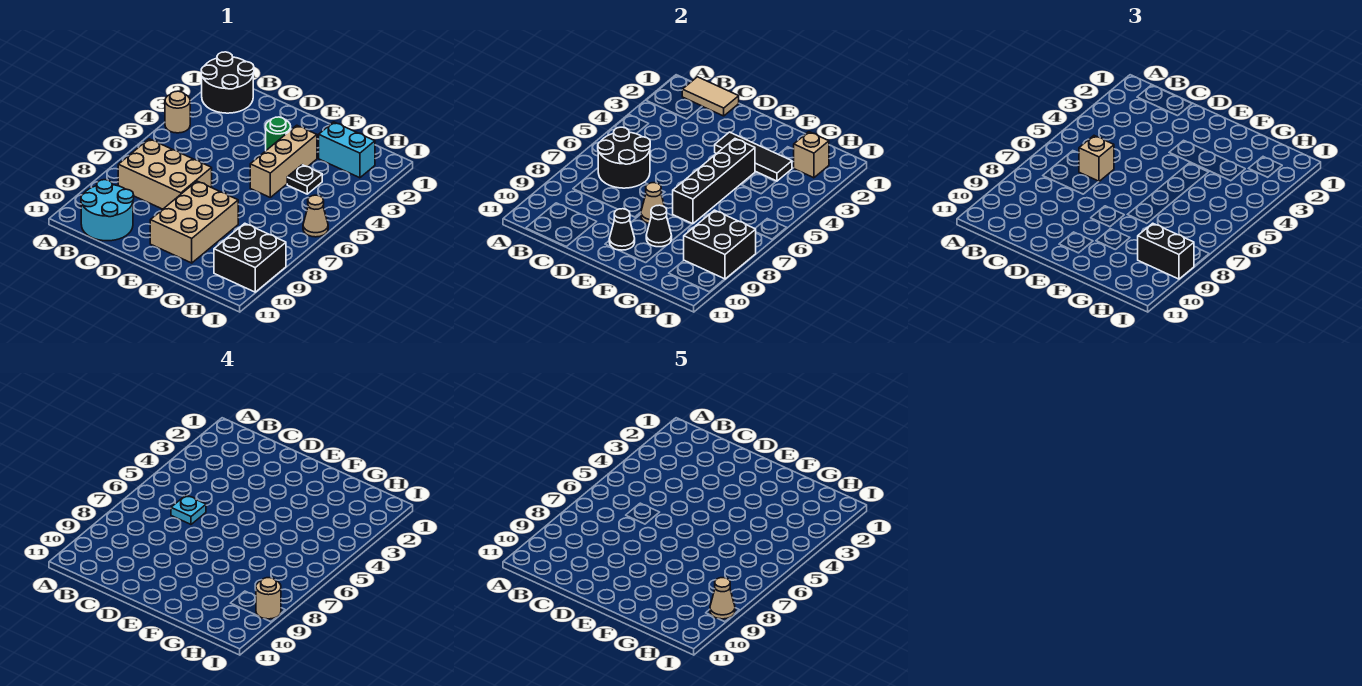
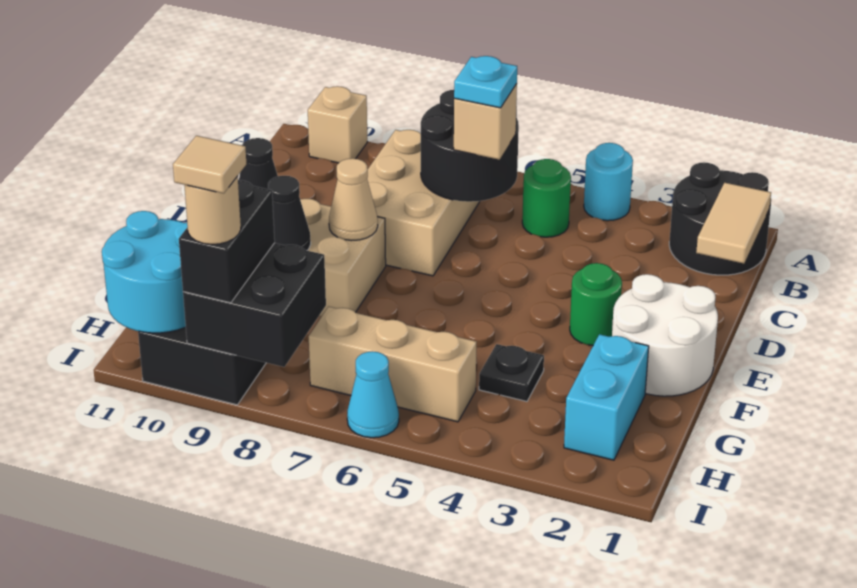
tan 1x1 round brick [165,91,190,133] -> cyan 1x1 round brick [584,143,633,221]
none -> green 1x1 round brick [522,159,571,237]
cyan 2x2 round brick [81,180,134,241] -> cyan 2x2 round brick moved to [102,211,188,333]
none -> white 2x2 round brick [612,274,718,396]
black 1x3 tile [715,132,792,181] -> none
tan 1x3 brick [250,125,317,197] -> tan 1x3 brick moved to [309,307,477,422]
black 1x4 brick [673,139,755,224] -> none
tan 1x1 brick [794,132,829,178] -> tan 1x1 brick moved to [308,86,368,163]
tan 1x1 cone [303,195,328,237] -> cyan 1x1 cone [347,351,399,438]
tan 1x1 cone [710,578,735,619] -> tan 1x1 tile [173,136,246,193]

